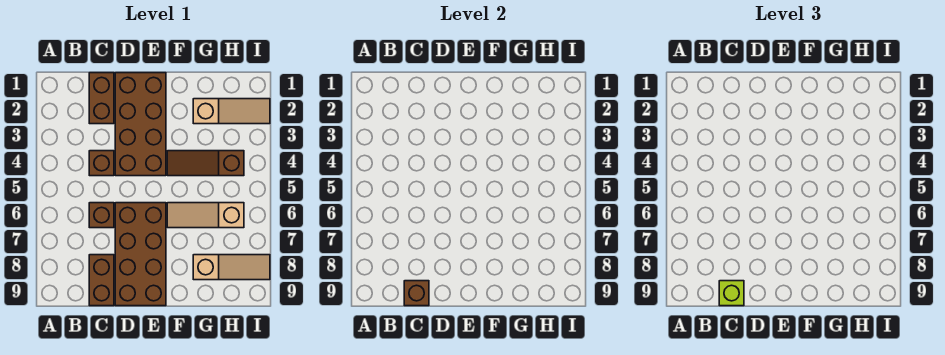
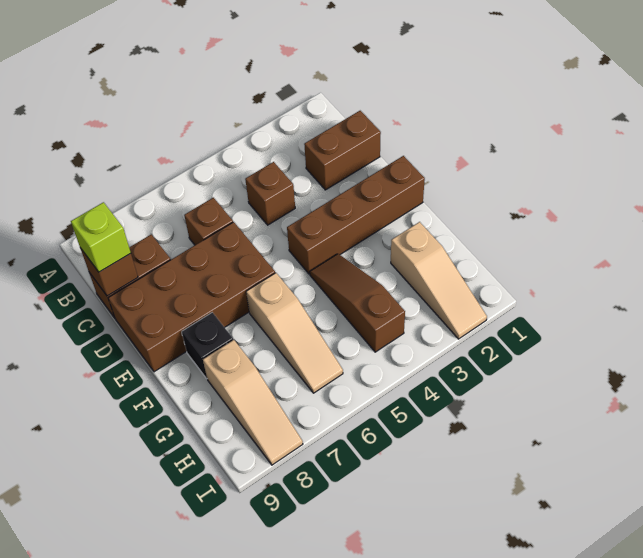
brown 2x4 brick [115,73,166,176] -> brown 1x4 brick [287,156,425,274]
tan 1x3 slope [167,203,244,228] -> tan 1x3 slope turned to [246,273,343,393]
none -> black 1x1 brick [182,312,233,379]

